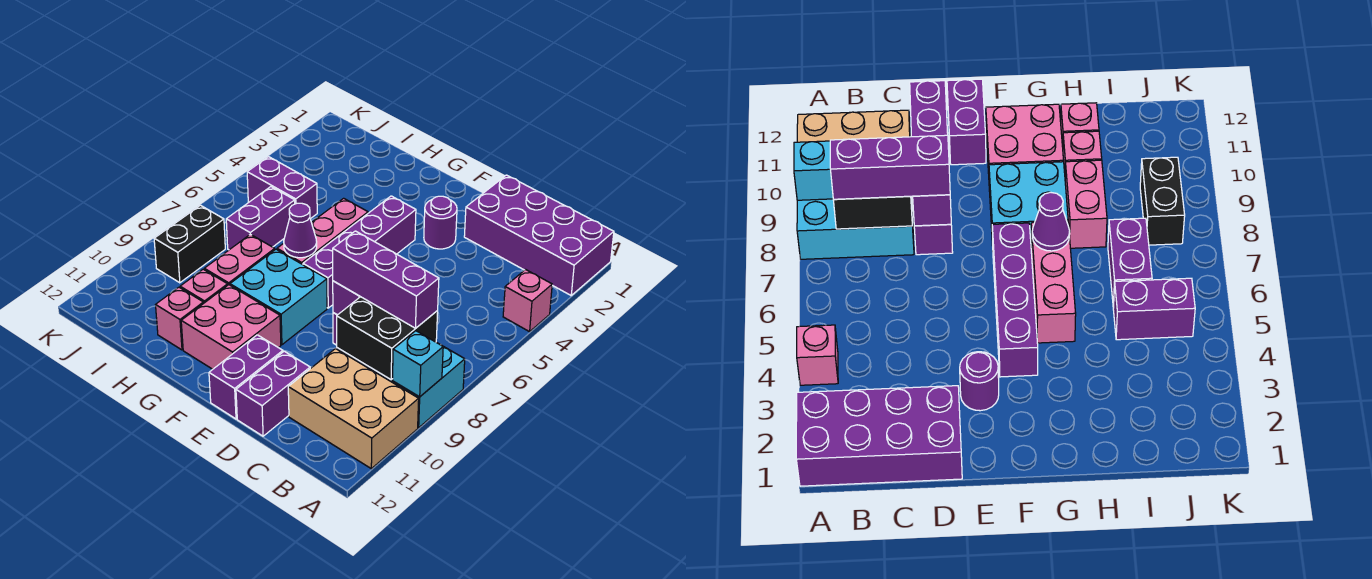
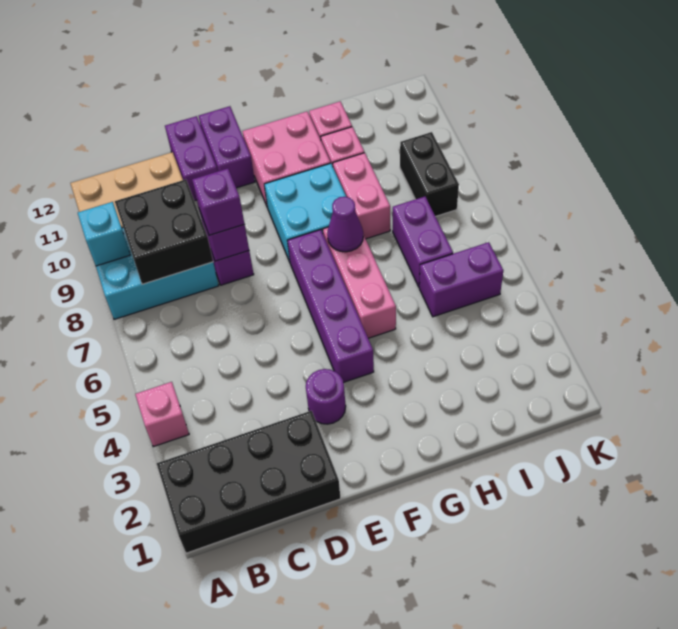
purple 2x4 brick [464,175,614,295] -> black 2x4 brick [157,411,341,553]
purple 1x3 brick [333,231,439,328] -> purple 1x1 brick [192,168,244,235]

